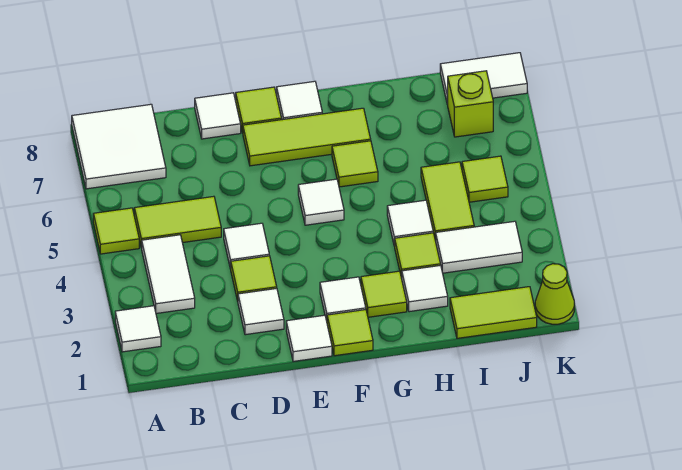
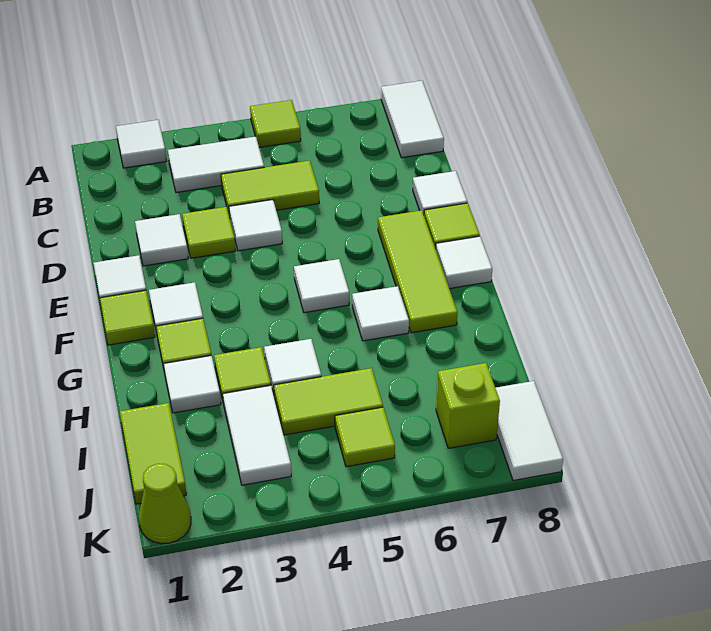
white 2x2 tile [72,104,166,189] -> white 1x2 tile [381,81,444,158]
lime 1x2 tile [134,196,221,248] -> lime 1x2 tile turned to [221,161,319,217]
lime 1x1 tile [332,141,378,187] -> white 1x1 tile [352,286,409,341]

